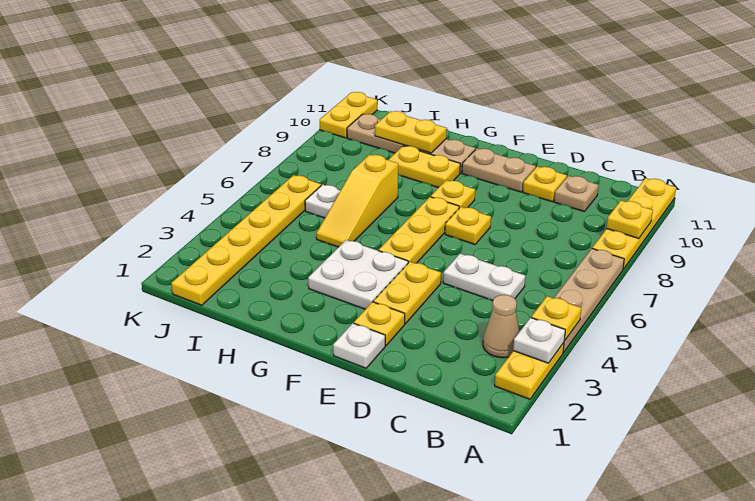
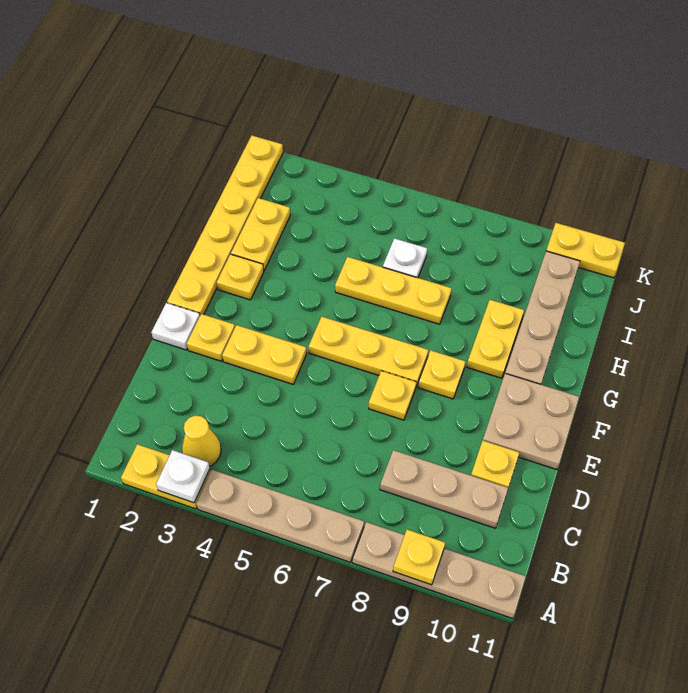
yellow 1x1 plate [531,296,581,340] -> yellow 1x1 plate moved to [217,254,264,300]
yellow 1x4 plate [592,178,676,269] -> tan 1x4 plate [353,522,526,619]
tan 1x1 cone [483,295,519,358] -> yellow 1x1 cone [182,416,221,467]
white 1x2 plate [443,254,525,300] -> none
tan 1x1 plate [554,176,599,212] -> tan 1x3 plate [380,450,508,528]
tan 1x2 plate [462,148,536,192] -> tan 2x2 plate [483,374,579,470]
white 2x2 plate [308,240,408,309] -> none
yellow 1x3 slope [316,154,398,247] -> yellow 1x3 plate [335,257,452,324]
yellow 1x2 plate [375,111,447,153] -> yellow 1x2 plate moved to [231,198,290,270]
yellow 1x6 plate [171,175,321,305] -> yellow 1x6 plate turned to [167,136,283,315]

